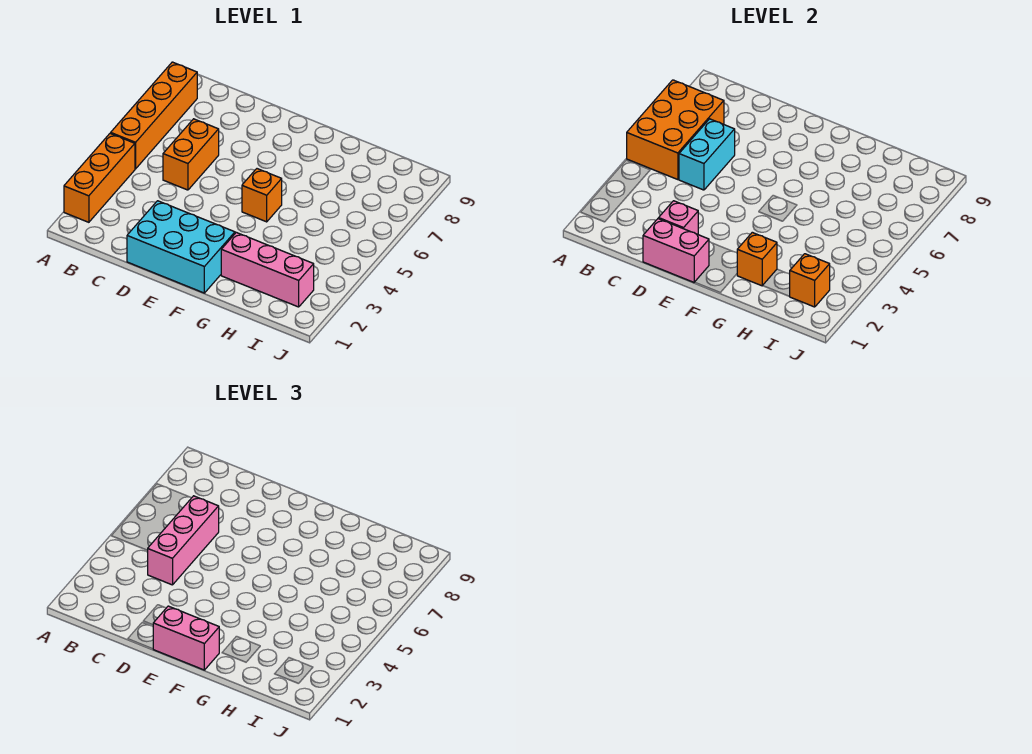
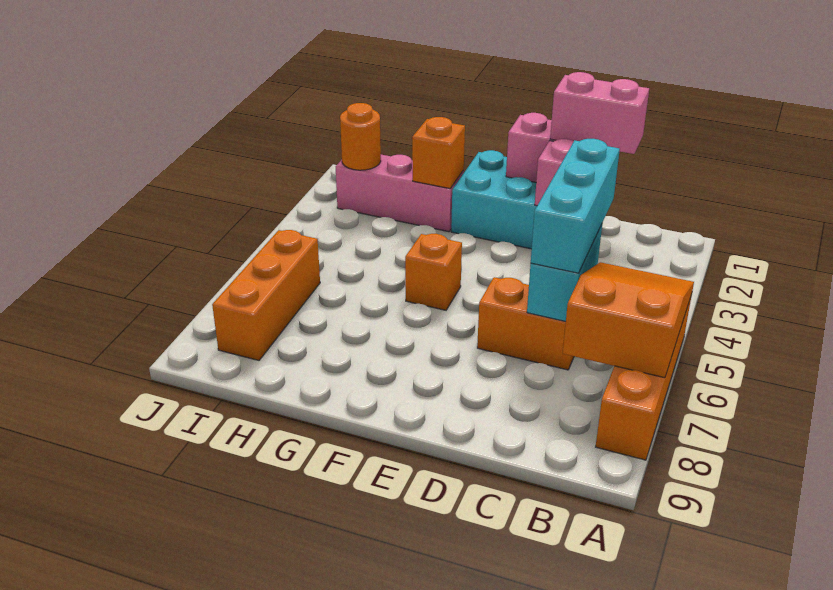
orange 1x3 brick [64,133,135,222] -> orange 1x3 brick moved to [212,230,320,360]
orange 2x3 brick [627,80,724,180] -> orange 2x3 slope [563,262,694,378]
pink 1x3 brick [147,496,219,585] -> cyan 1x3 brick [531,139,620,273]
orange 1x2 brick [163,119,219,190] -> orange 1x2 brick turned to [477,277,574,370]
pink 1x2 brick [153,606,219,670] -> pink 1x2 brick moved to [550,72,649,154]
orange 1x1 brick [789,254,830,307] -> orange 1x1 round brick [340,103,381,170]

